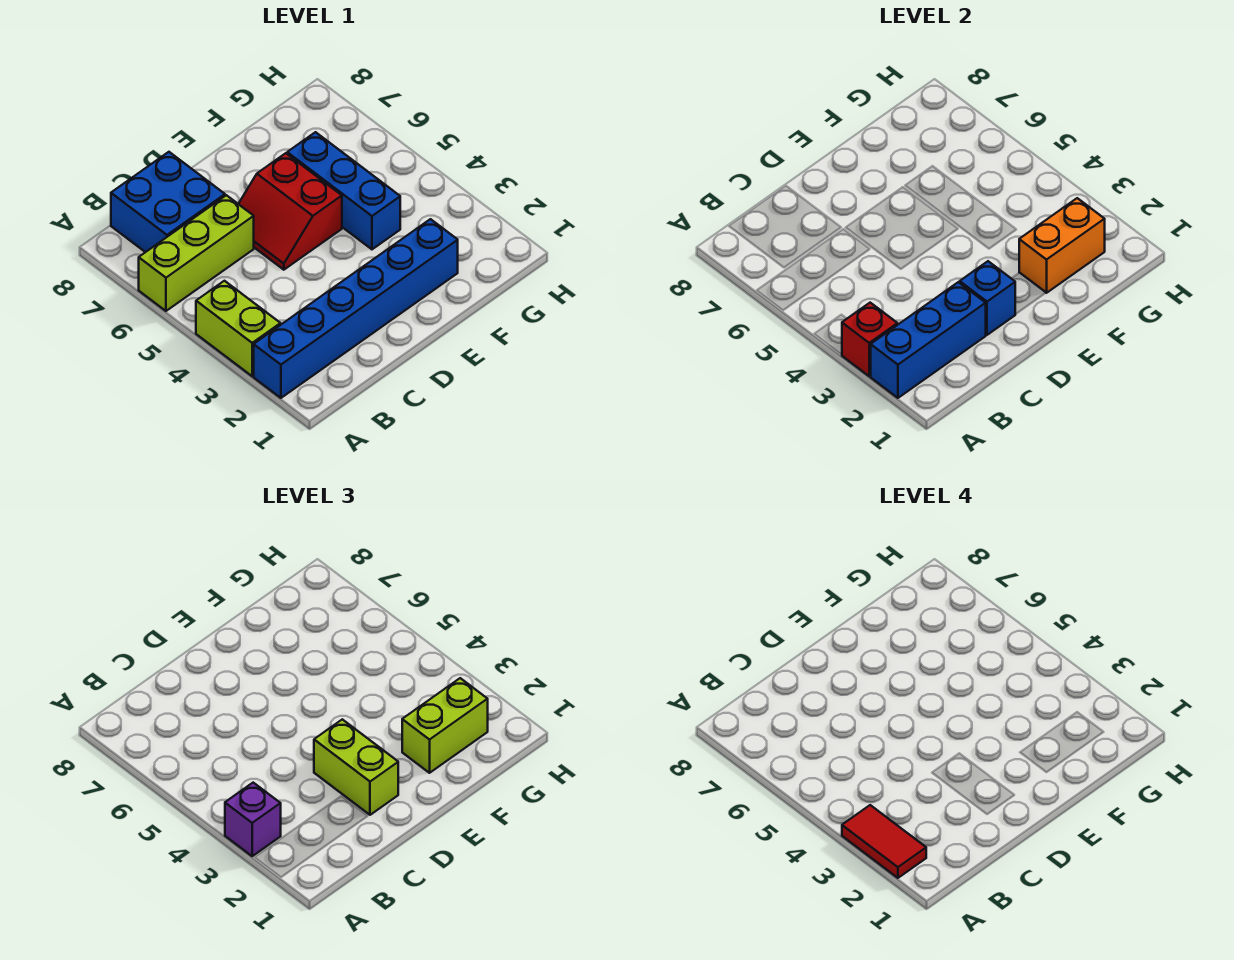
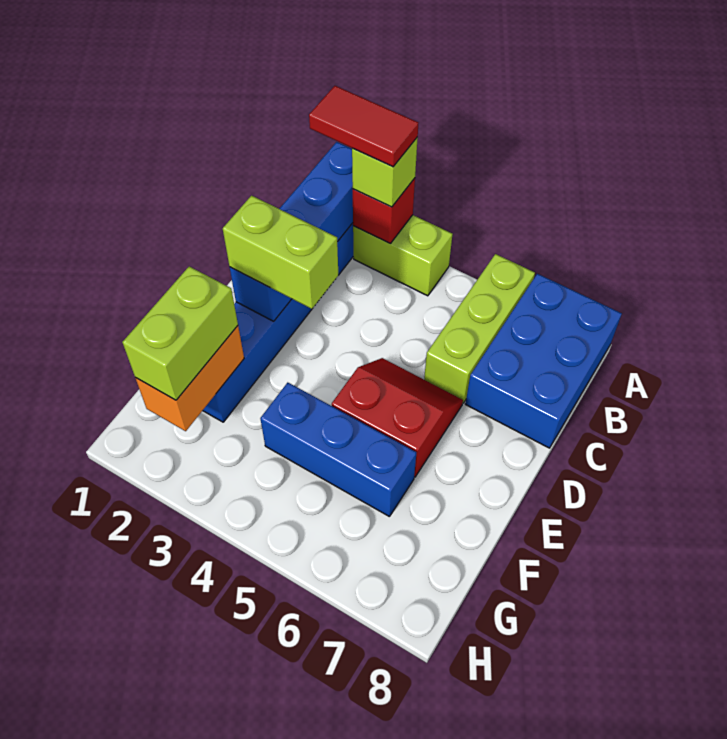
purple 1x1 brick [225,783,281,856] -> lime 1x1 brick [352,137,418,207]
blue 2x2 brick [111,152,225,252] -> blue 2x3 brick [466,274,622,448]

